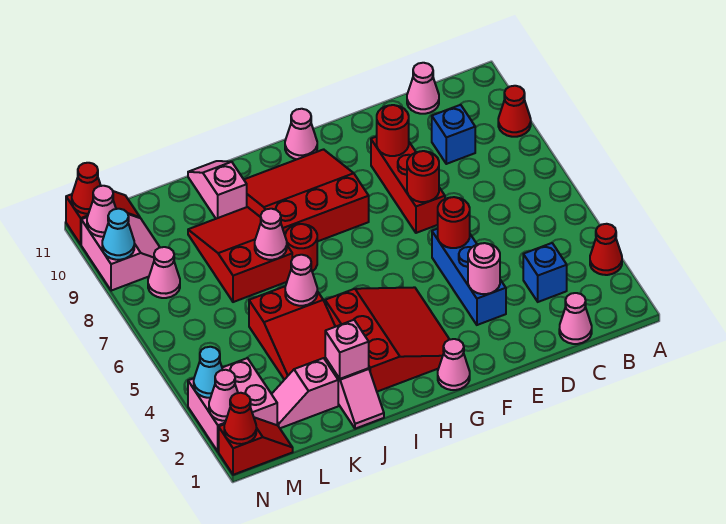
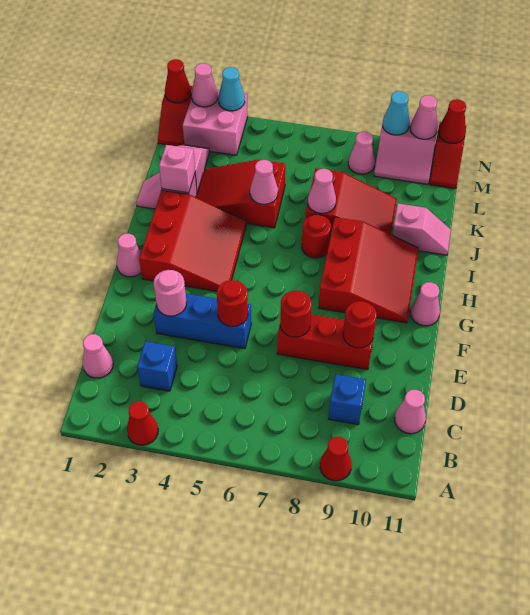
red 3x3 slope [325,287,450,392] -> red 3x3 slope turned to [139,190,246,291]

